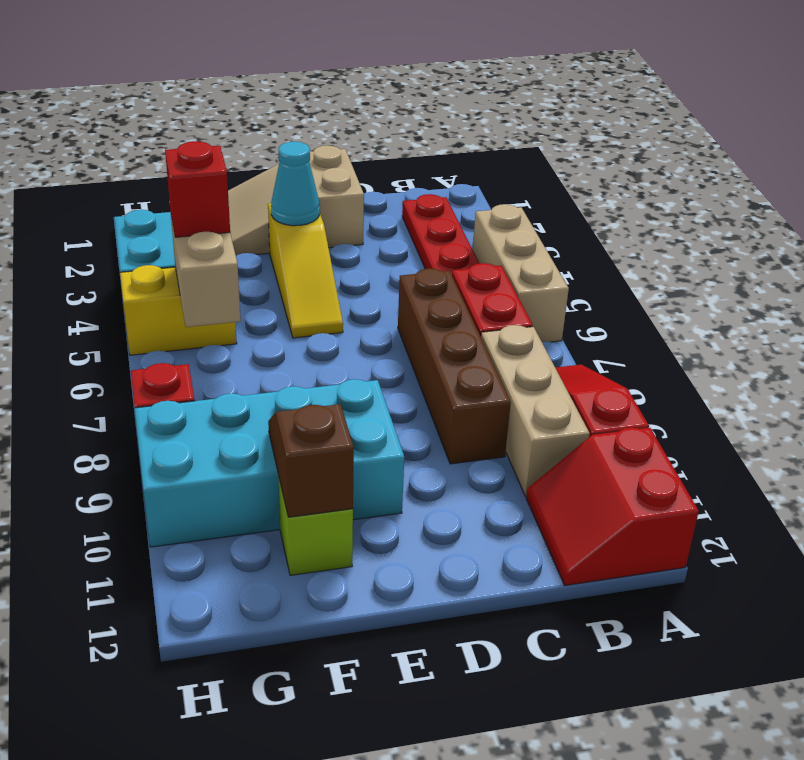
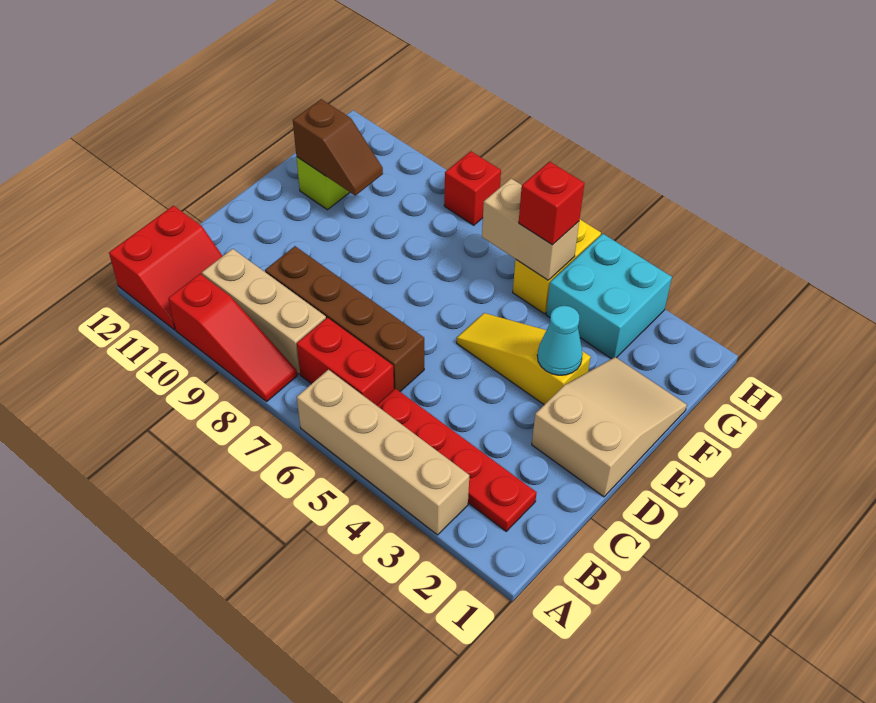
tan 1x3 brick [473,204,569,342] -> tan 1x4 brick [297,370,469,535]
red 2x2 slope [526,428,699,585] -> red 2x2 slope turned to [109,206,222,330]
cyan 2x4 brick [135,379,404,547] -> none

